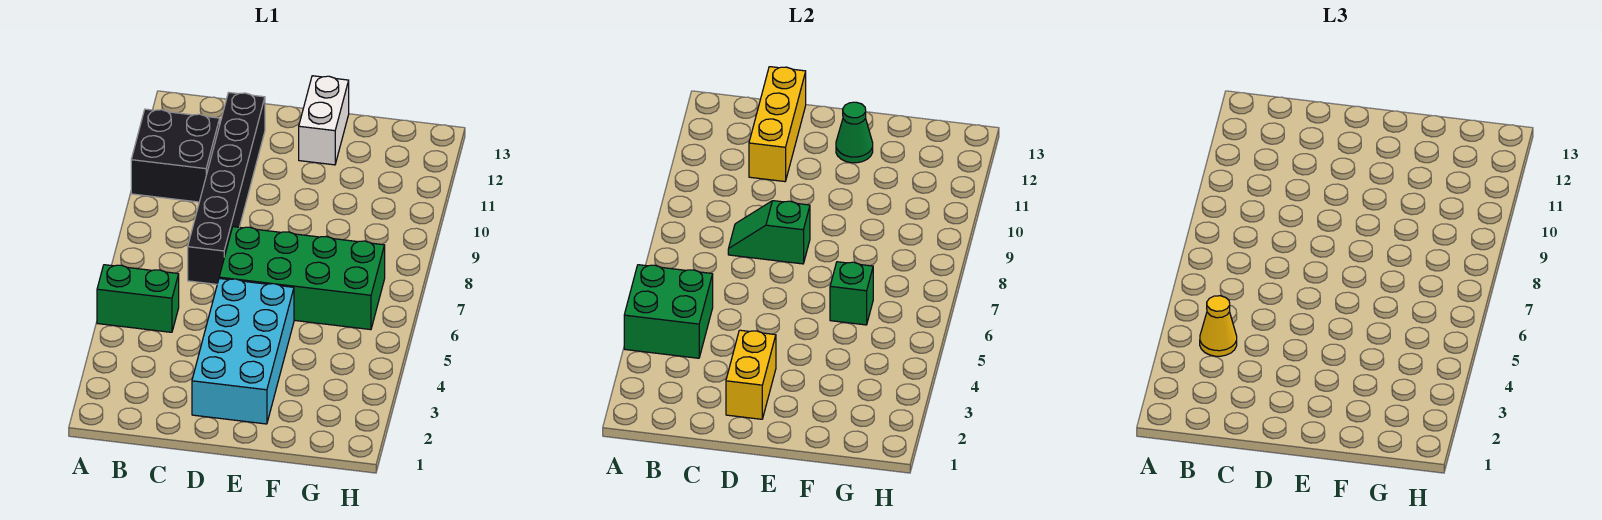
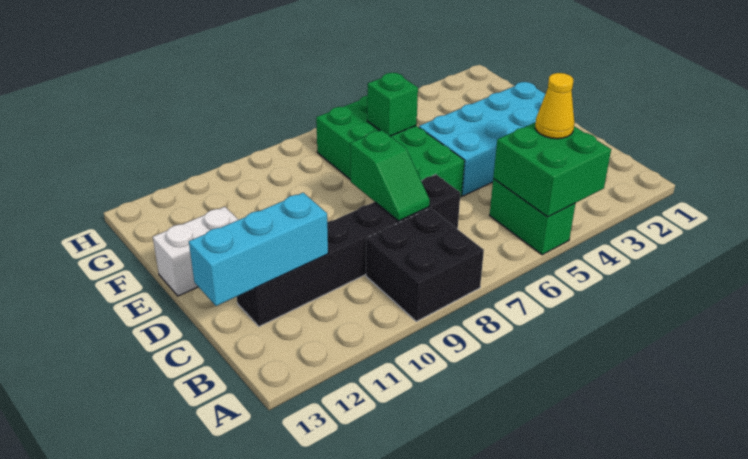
black 2x2 brick [131,109,220,202] -> black 2x2 brick moved to [366,208,484,321]
yellow 1x3 brick [749,67,806,182] -> cyan 1x3 brick [189,193,328,306]
yellow 1x2 brick [726,330,776,419] -> none
green 1x1 cone [836,102,873,163] -> none

